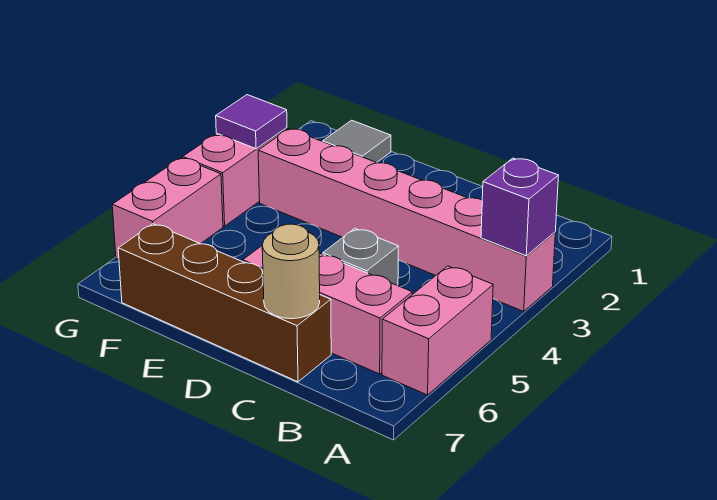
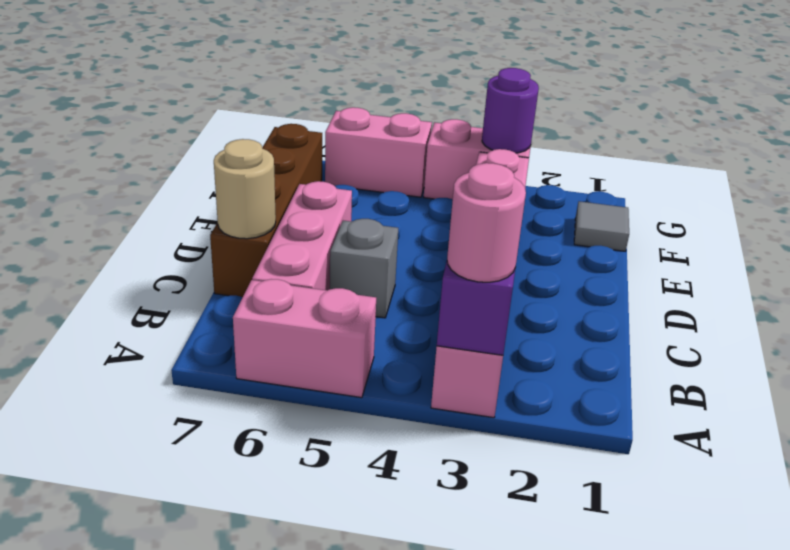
none -> pink 1x1 round brick [447,163,526,282]
purple 1x1 tile [216,95,287,149] -> purple 1x1 round brick [482,68,539,153]

